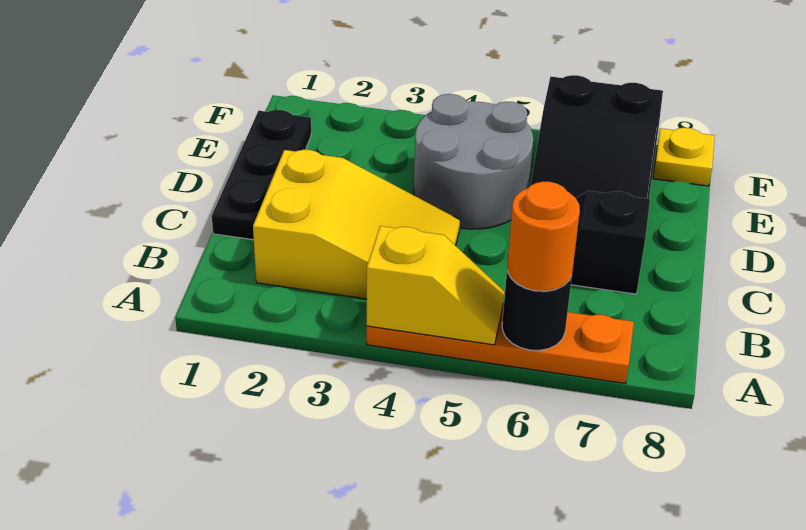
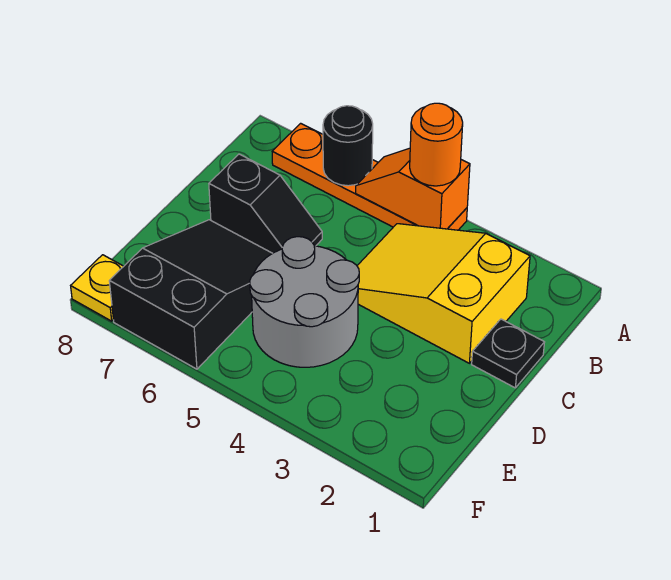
yellow 1x2 slope [367,226,505,345] -> orange 1x2 slope [356,148,470,229]
orange 1x1 round brick [507,182,580,291] -> orange 1x1 round brick moved to [410,103,463,186]
black 1x3 plate [212,110,311,240] -> black 1x1 plate [472,319,545,388]

